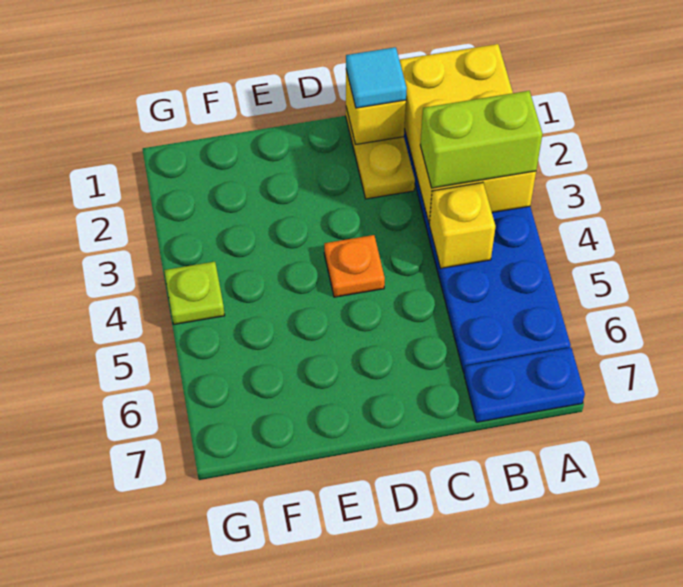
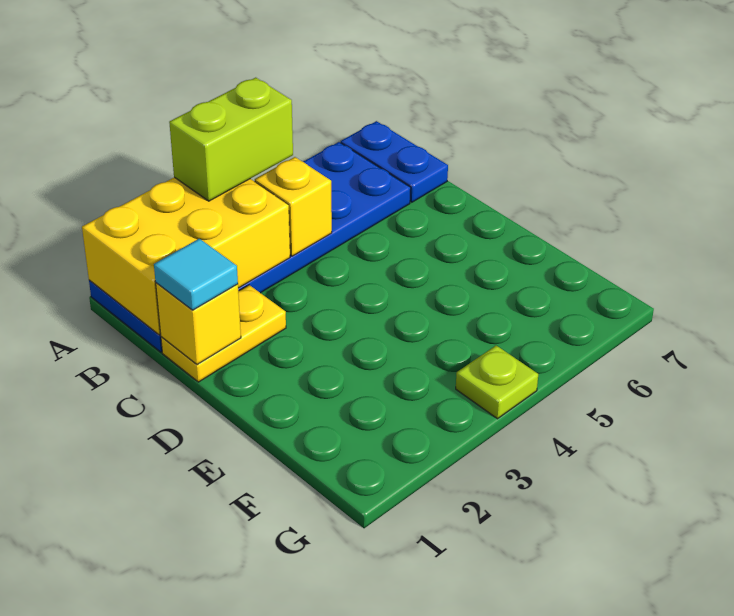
lime 1x2 brick [420,91,542,188] -> lime 1x2 brick turned to [169,78,293,201]
orange 1x1 plate [324,235,385,297] -> none

